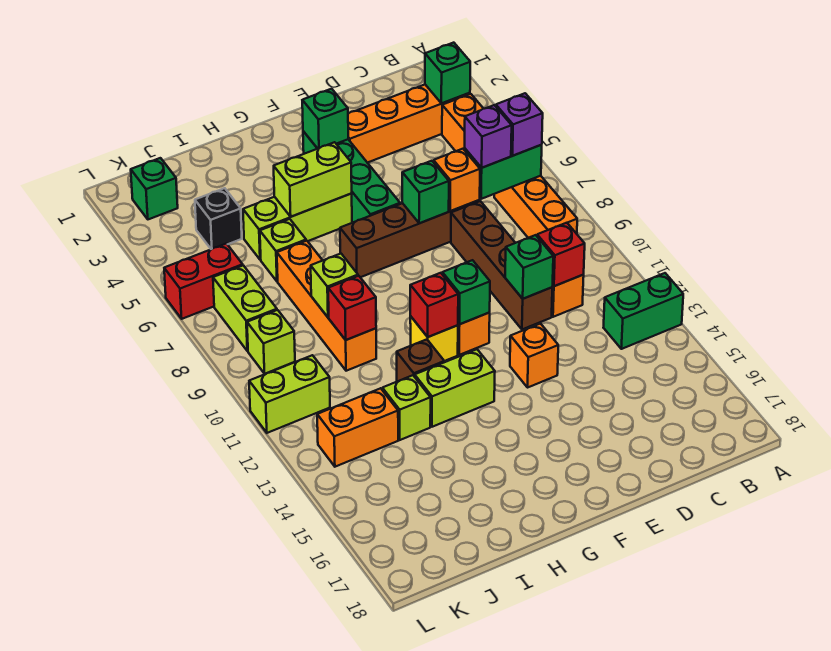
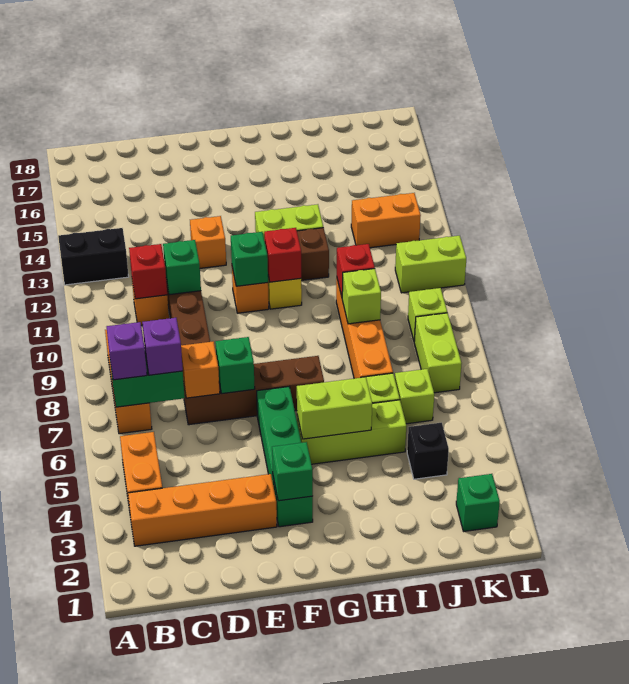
green 1x2 brick [603,273,683,349] -> black 1x2 brick [58,228,129,285]
green 1x1 brick [425,43,470,103] -> none
lime 1x1 brick [382,375,431,440] -> lime 1x1 brick moved to [395,369,434,424]
red 1x2 brick [164,244,243,319] -> none

